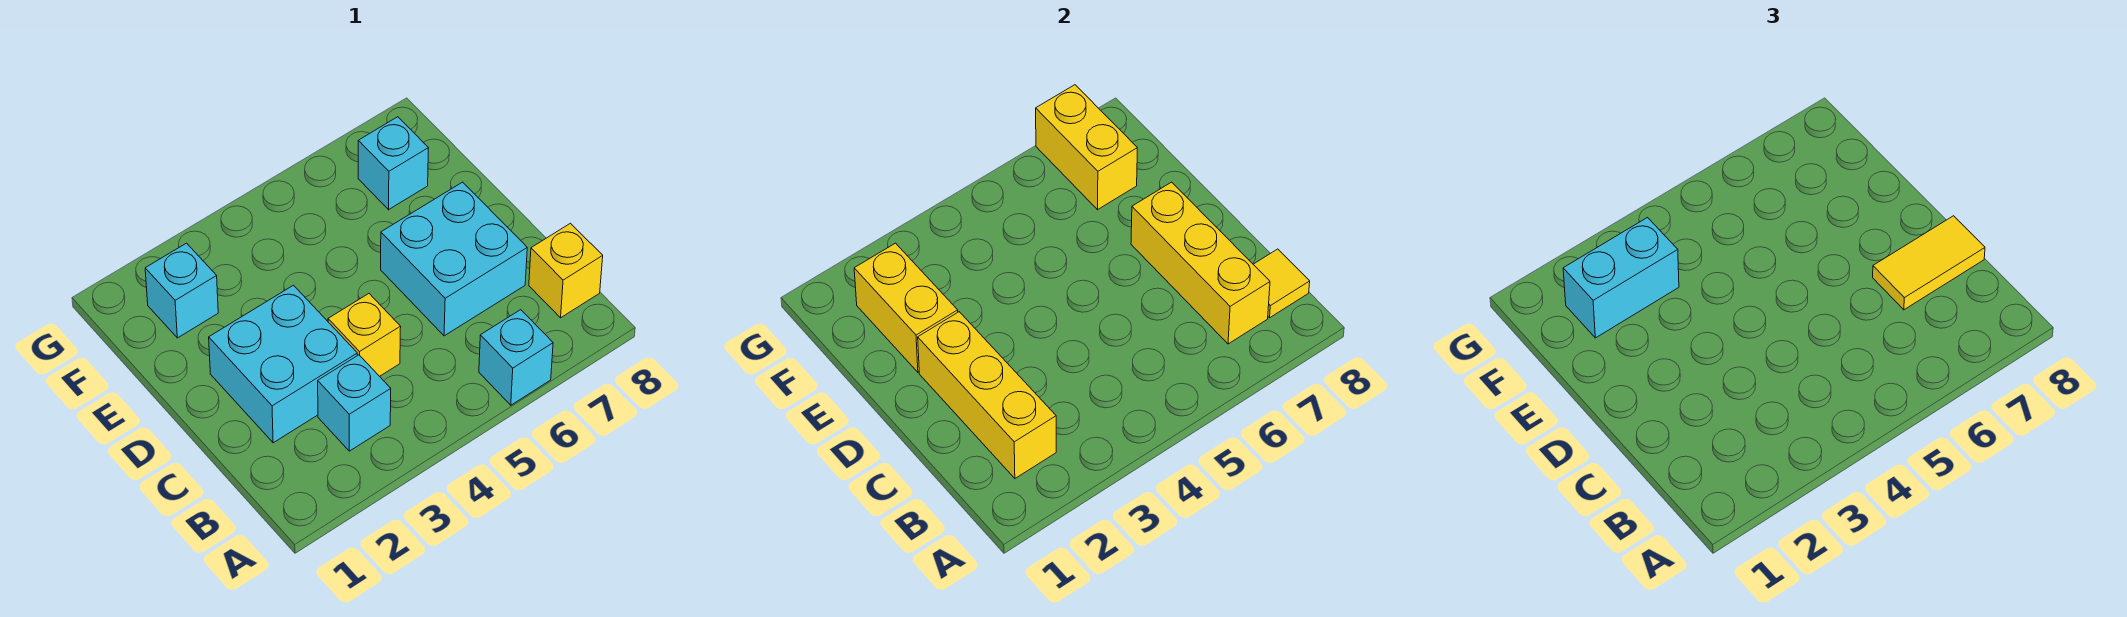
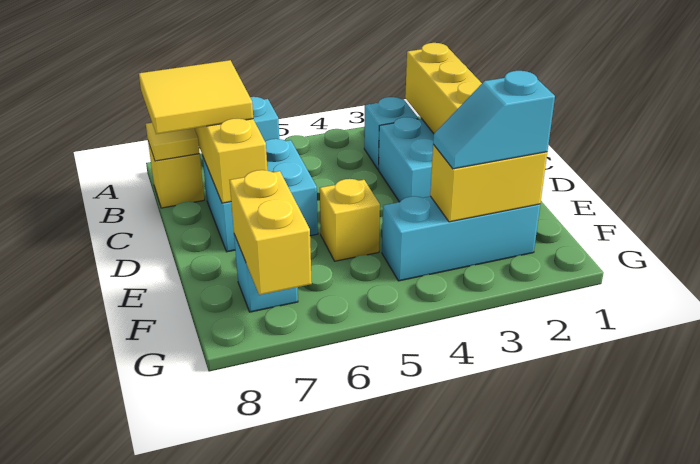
yellow 1x1 brick [328,294,401,376] -> yellow 1x1 brick moved to [320,179,380,261]
yellow 1x2 tile [1873,216,1985,310] -> yellow 2x2 tile [139,60,253,134]
yellow 1x2 brick [854,243,958,372] -> yellow 1x2 brick turned to [430,144,547,222]
cyan 1x1 brick [145,243,218,338] -> cyan 1x3 brick [382,196,540,281]
cyan 1x2 brick [1563,218,1679,338] -> cyan 1x2 slope [433,71,555,169]

